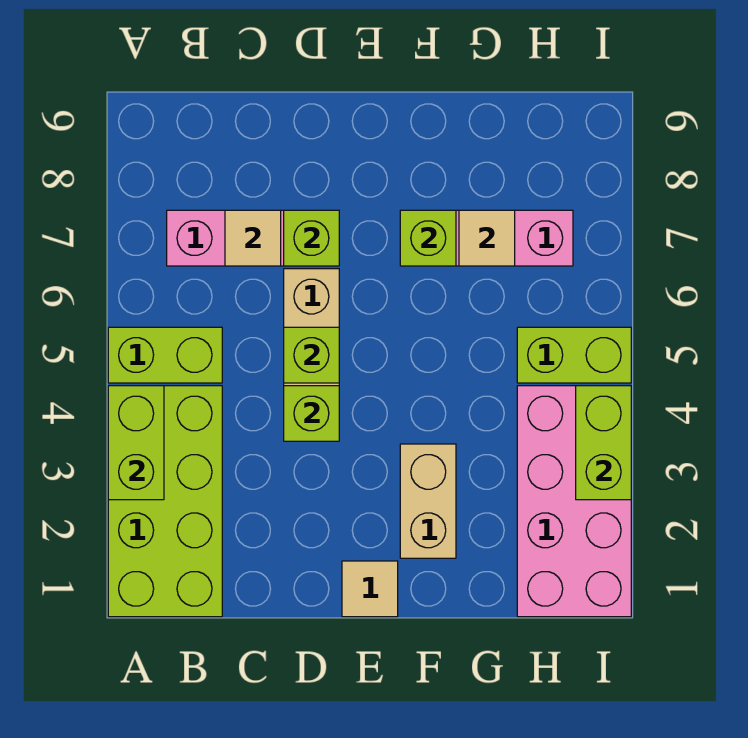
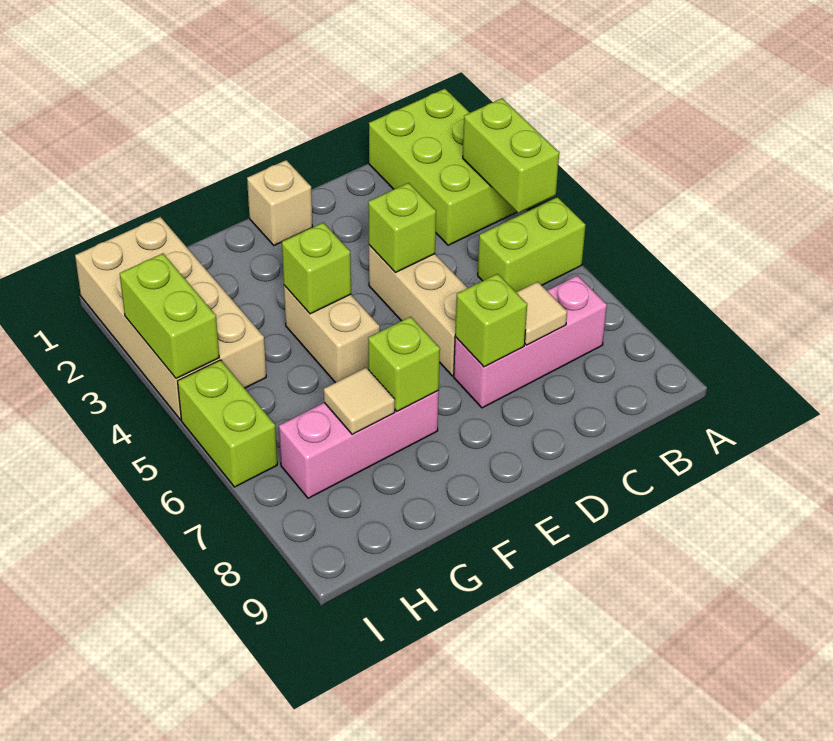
lime 2x4 brick [108,386,222,617] -> lime 2x3 brick [369,89,517,245]
lime 1x1 brick [284,327,339,383] -> lime 1x1 brick moved to [282,222,351,314]
tan 1x1 tile [342,561,398,617] -> tan 1x1 brick [247,160,313,245]
tan 1x2 brick [400,444,456,558] -> tan 1x2 brick moved to [284,285,380,383]
pink 2x4 brick [517,386,631,617] -> tan 2x4 brick [75,217,266,420]
lime 1x2 brick [517,327,631,383] -> lime 1x2 brick turned to [178,360,277,487]

